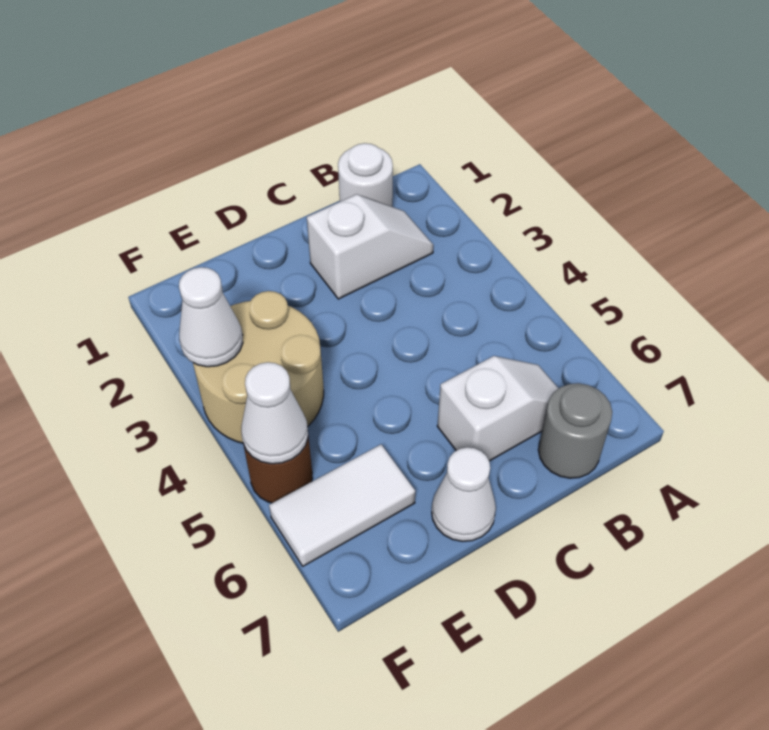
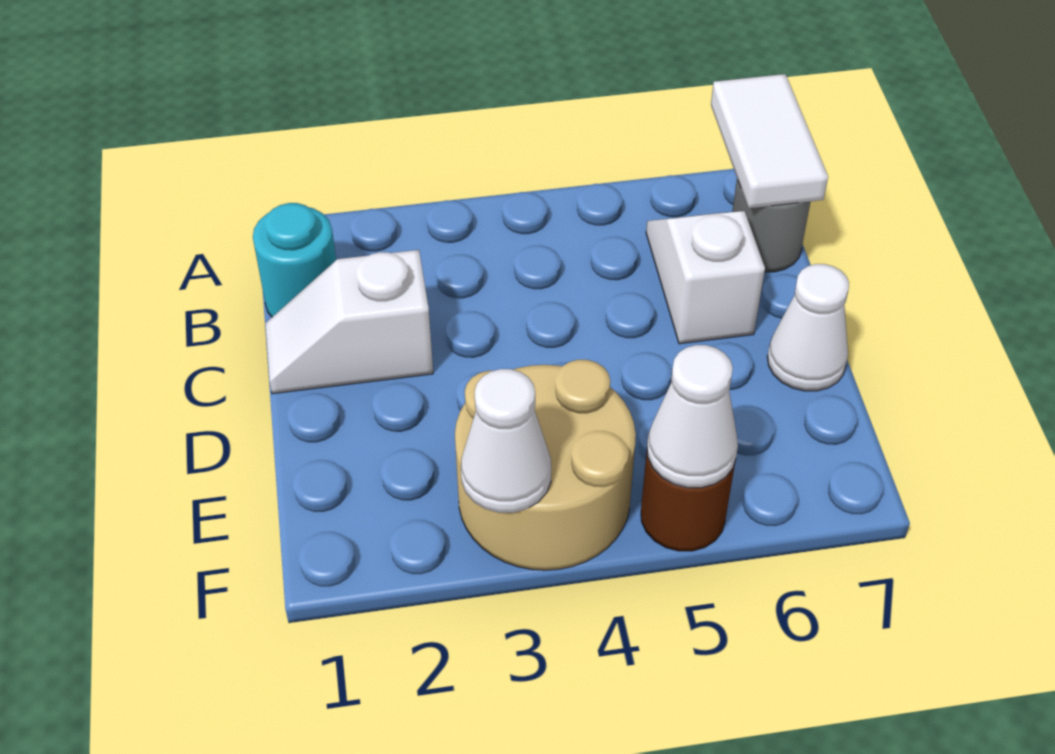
white 1x1 round brick [338,143,393,207] -> cyan 1x1 round brick [253,203,336,317]
white 1x2 slope [307,194,434,299] -> white 1x2 slope turned to [265,250,433,394]
white 1x2 tile [269,445,415,566] -> white 1x2 tile moved to [711,74,828,208]

